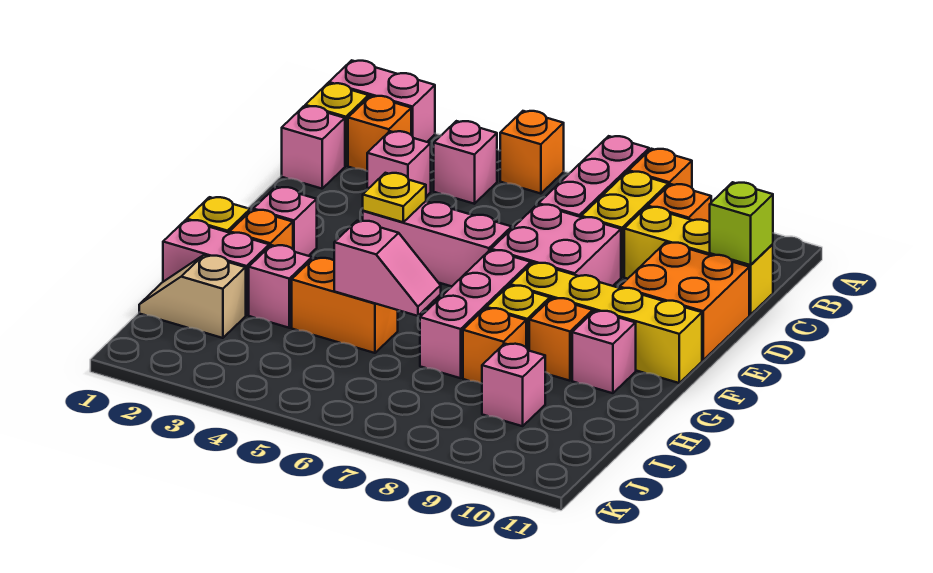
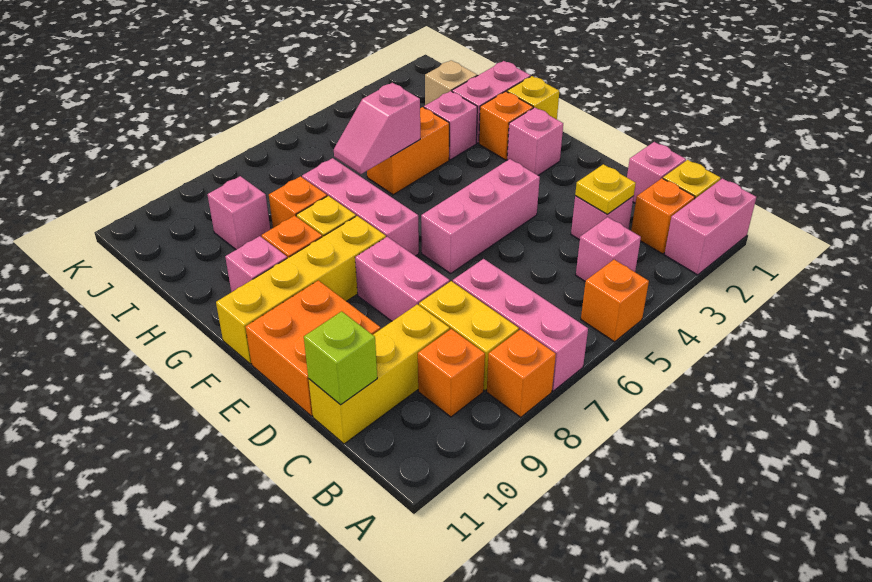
pink 2x2 brick [491,204,621,286] -> pink 1x2 brick [355,237,450,321]
yellow 1x1 plate [363,173,426,222] -> yellow 1x1 plate moved to [575,164,636,214]

